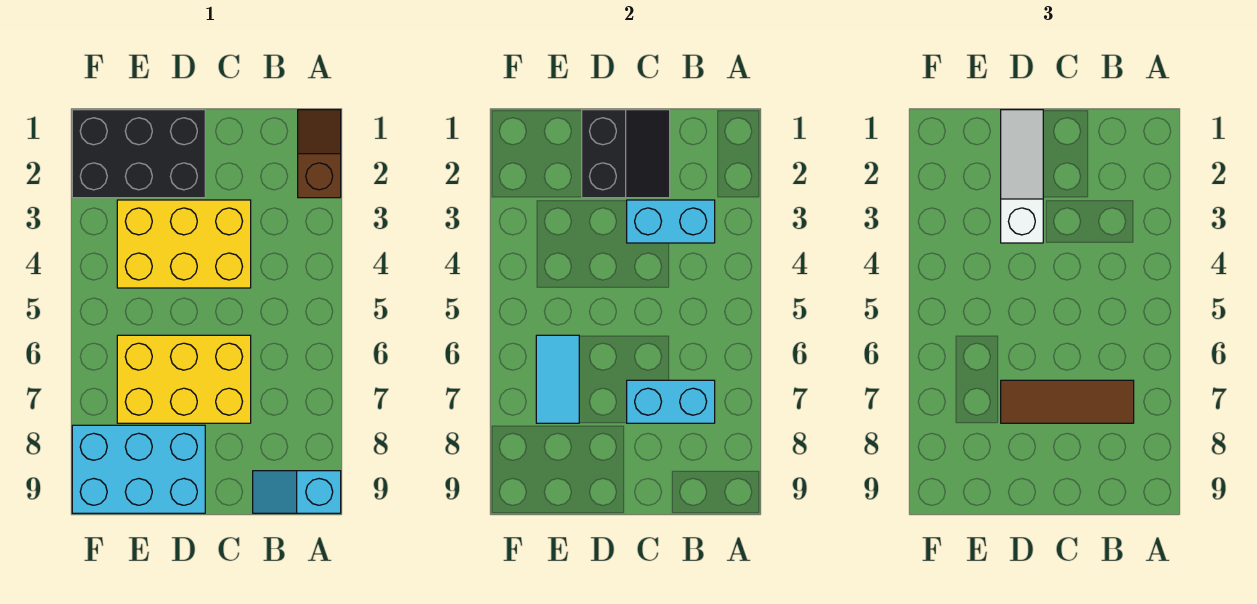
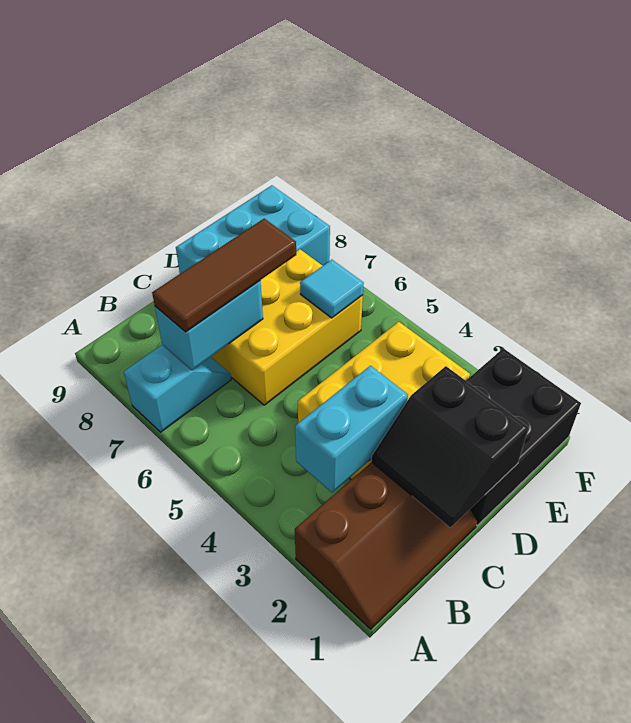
brown 1x2 slope [298,110,341,198] -> brown 2x3 slope [295,462,477,629]
cyan 1x2 slope [253,471,341,513] -> cyan 1x2 slope moved to [124,345,231,432]
white 1x3 slope [1001,110,1043,243] -> none
cyan 1x2 tile [536,335,579,423] -> cyan 1x1 tile [300,260,364,318]

